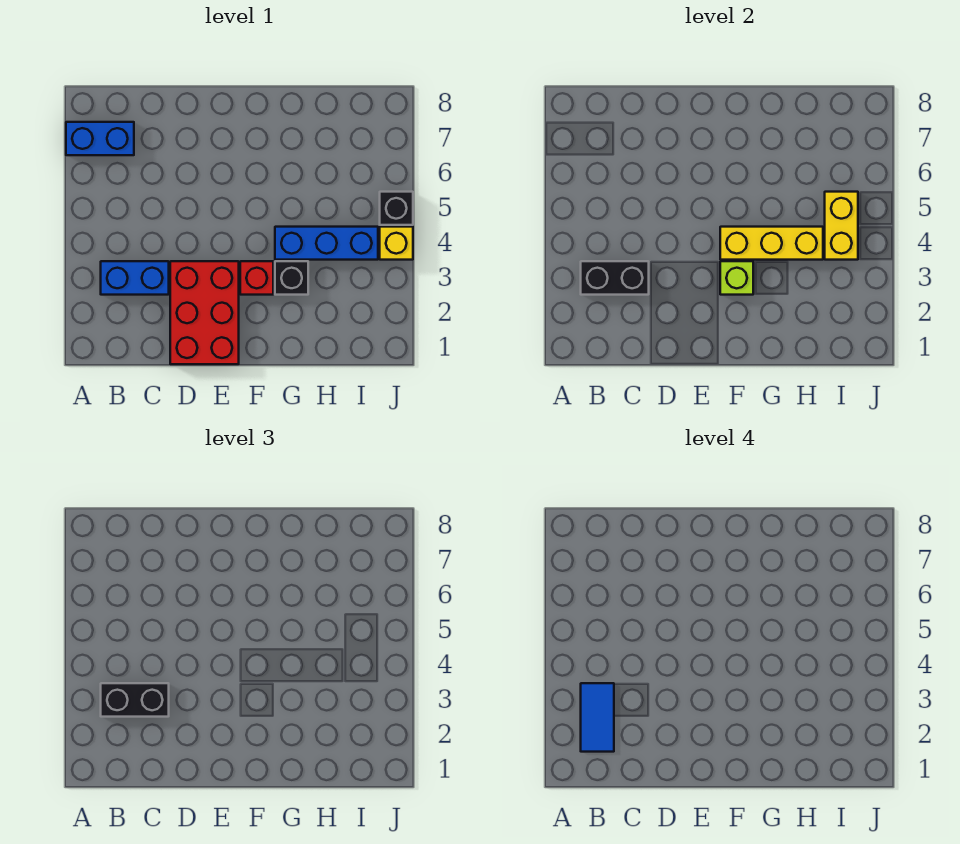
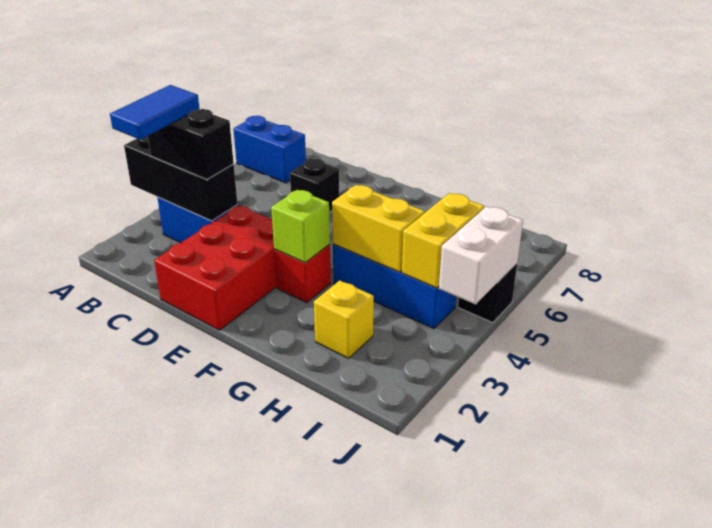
black 1x2 brick [581,261,649,295] -> black 1x3 brick [124,136,237,221]
yellow 1x3 brick [720,227,823,260] -> yellow 1x2 brick [332,185,425,272]
black 1x1 brick [275,261,308,295] -> black 1x1 brick moved to [290,159,339,213]
yellow 1x1 brick [380,227,413,260] -> yellow 1x1 brick moved to [314,280,374,358]
none -> white 1x2 brick [439,207,523,304]

